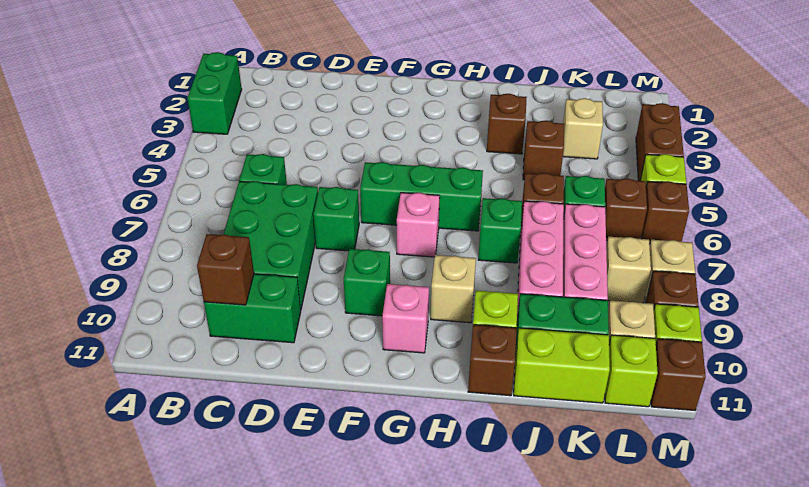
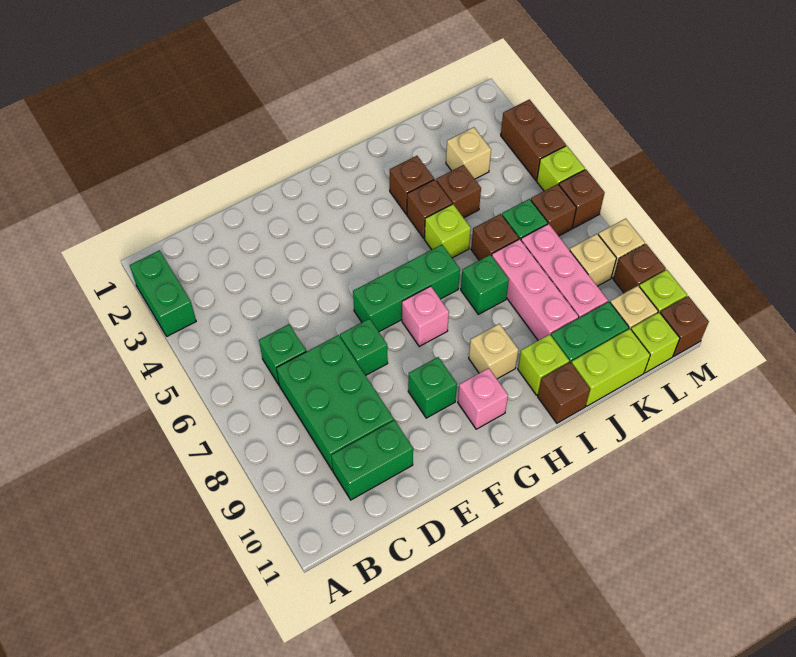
brown 1x1 brick [197,234,254,305] -> brown 1x1 brick moved to [407,180,452,238]
none -> lime 1x1 brick [425,204,471,258]

